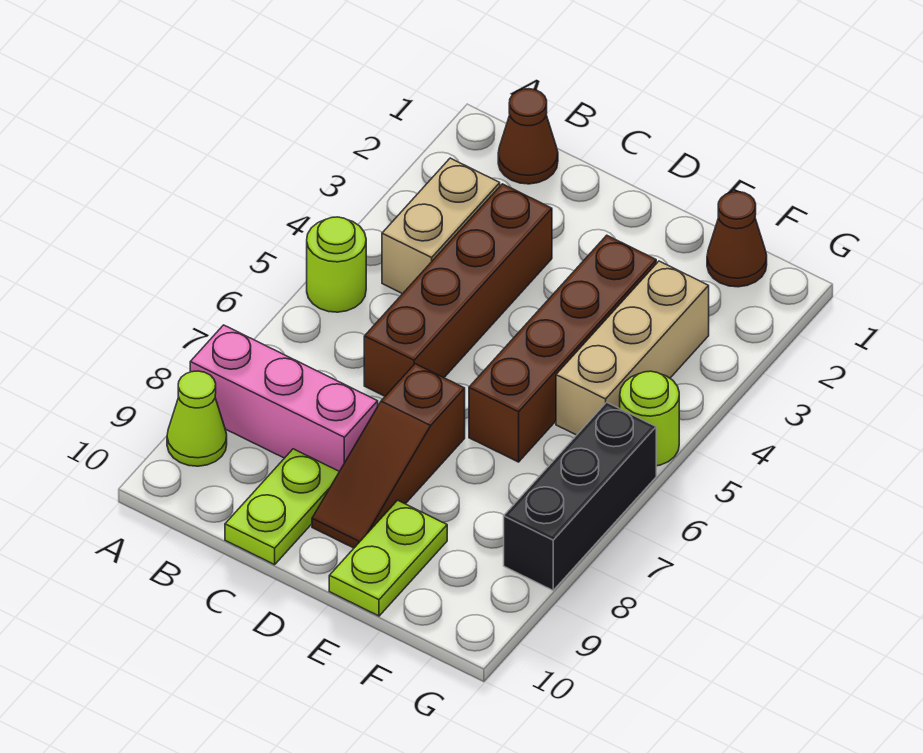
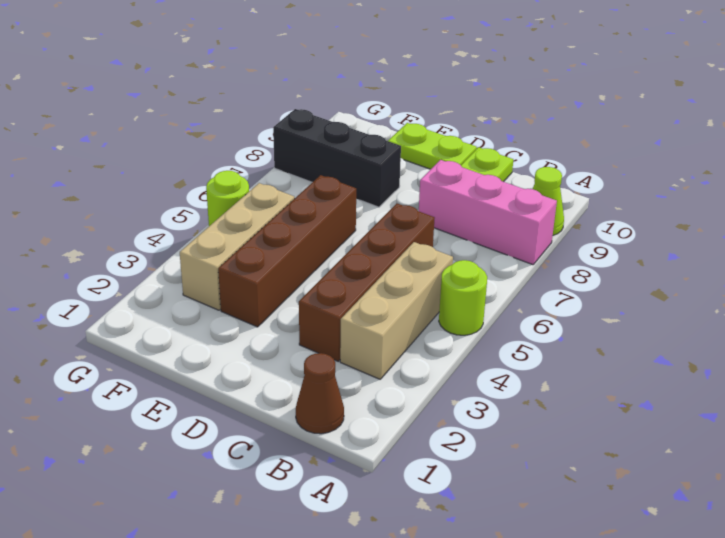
tan 1x2 brick [382,158,500,294] -> tan 1x3 brick [340,242,453,379]
brown 1x3 slope [312,364,465,548] -> none
lime 1x2 plate [329,500,447,616] -> lime 1x2 plate turned to [388,123,477,169]
brown 1x1 cone [707,192,767,287] -> none
black 1x3 brick [504,402,656,590] -> black 1x3 brick turned to [273,109,401,207]

